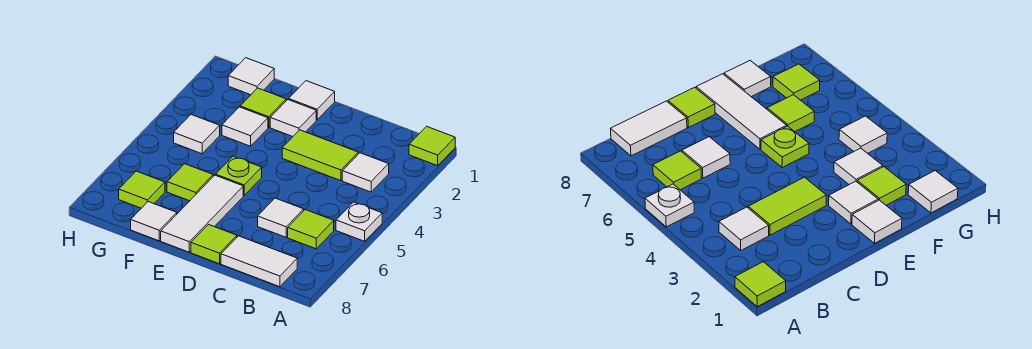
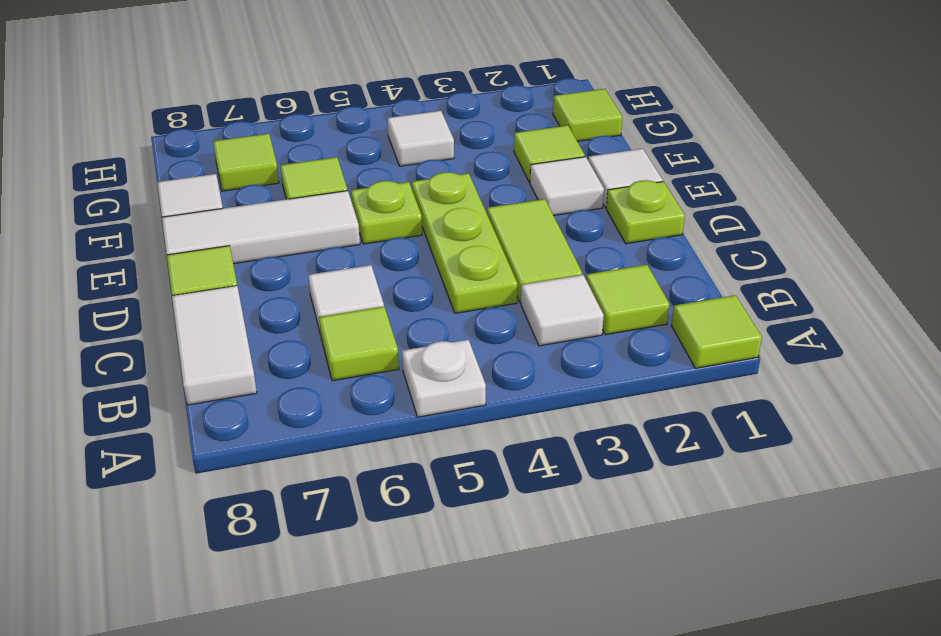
none -> lime 1x1 tile [586,265,670,335]
none -> lime 1x3 plate [412,172,517,313]
none -> lime 1x1 plate [606,180,685,244]
white 1x1 tile [222,107,268,146] -> none
white 1x1 tile [228,58,274,95] -> lime 1x1 tile [553,89,622,141]

